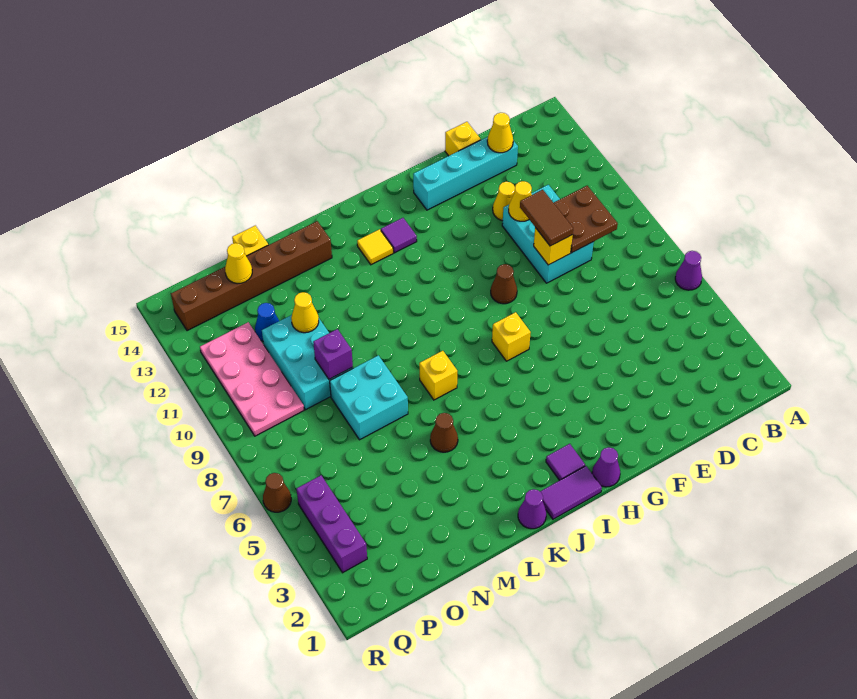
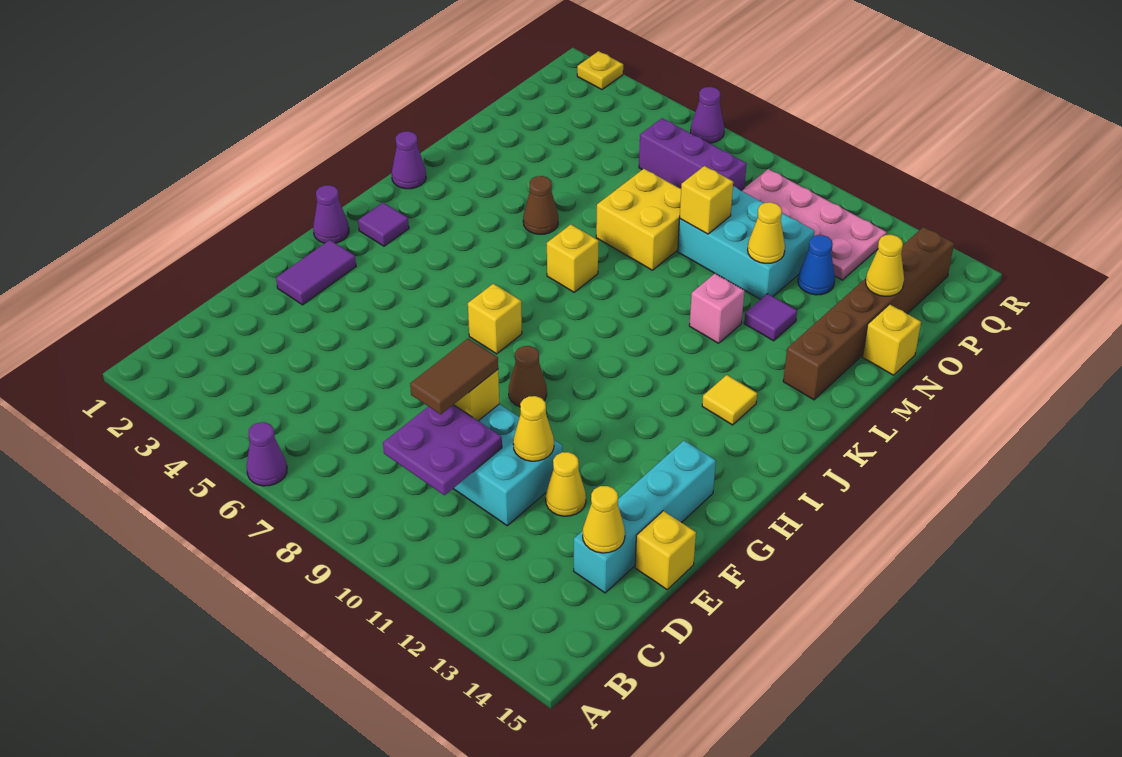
brown 2x2 plate [554,186,618,253] -> purple 2x2 plate [383,405,502,495]
brown 1x2 tile [520,189,573,246] -> brown 1x2 tile turned to [410,339,498,414]
purple 1x2 tile [540,466,602,519] -> purple 1x2 tile moved to [276,240,356,305]
purple 1x1 tile [381,218,417,253] -> purple 1x1 tile moved to [744,294,797,341]
none -> pink 1x1 brick [689,274,745,343]
cyan 2x2 brick [330,355,408,440] -> yellow 2x2 brick [596,169,681,270]
purple 1x1 brick [313,329,353,379] -> yellow 1x1 brick [680,166,733,234]
purple 1x3 brick [296,475,367,573] -> purple 1x3 brick moved to [639,118,747,190]
none -> yellow 1x1 plate [577,51,623,90]
brown 1x1 cone [263,473,291,512] -> purple 1x1 cone [691,87,724,143]

